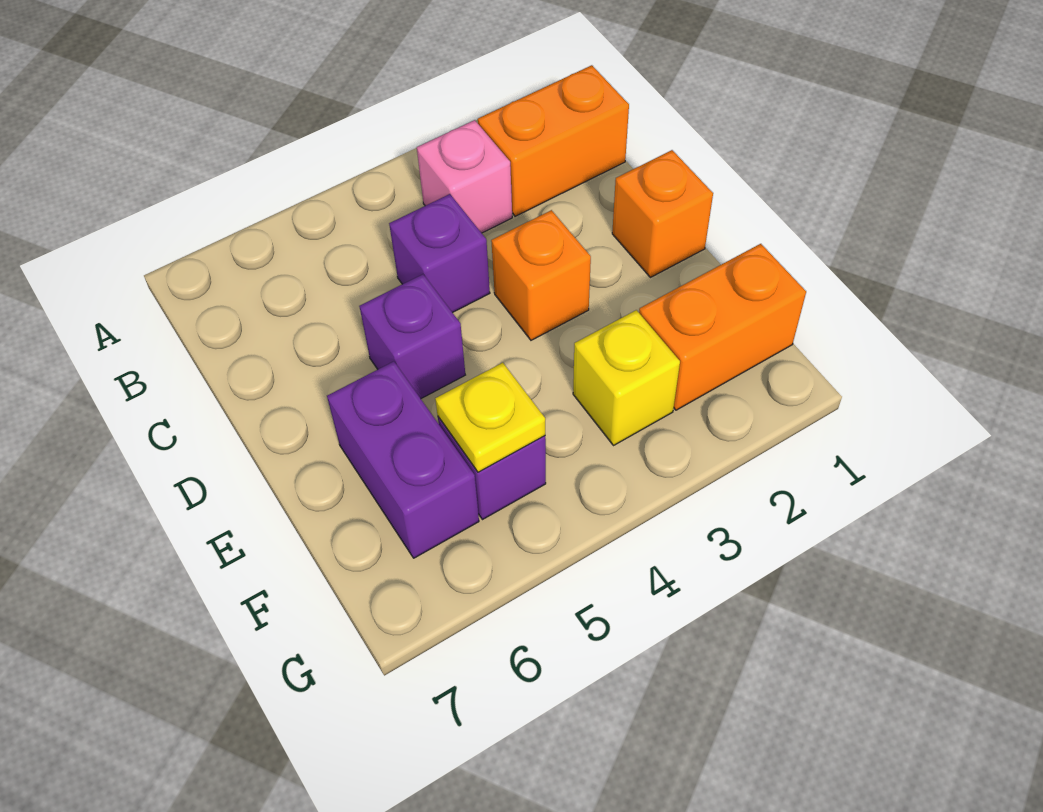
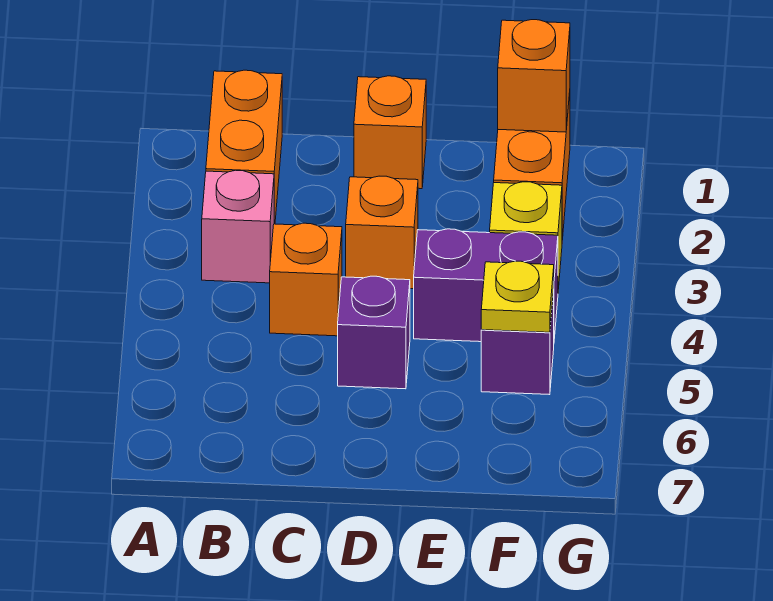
purple 1x1 brick [389,194,490,313] -> orange 1x1 brick [270,223,342,336]
purple 1x2 brick [327,361,479,558] -> purple 1x2 brick moved to [414,229,558,342]
none -> orange 1x1 brick [498,20,570,132]

